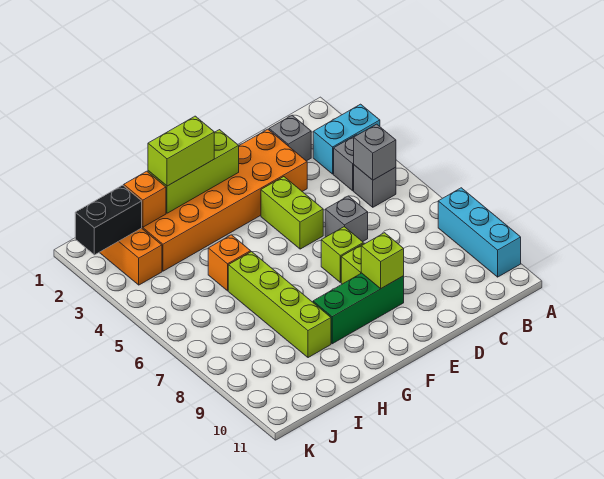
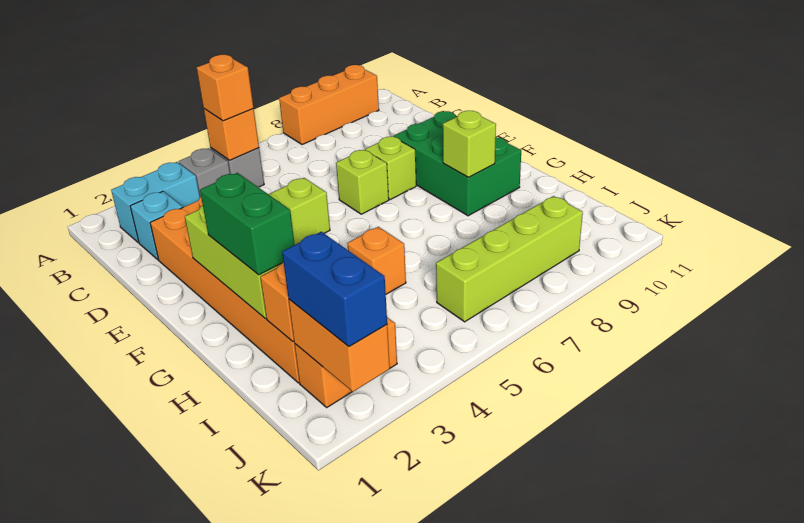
cyan 1x2 brick [313,104,380,174] -> cyan 1x2 brick turned to [111,162,200,243]
cyan 1x3 brick [438,188,521,277] -> orange 1x3 brick [279,65,379,145]
grey 1x1 brick [354,124,396,180] -> orange 1x1 brick [204,109,259,160]
none -> orange 1x1 brick [197,55,254,121]
grey 1x1 brick [269,115,311,161] -> cyan 1x1 brick [130,191,183,260]
grey 1x1 brick [325,196,368,242] -> none
green 1x3 brick [313,273,404,344] -> green 2x3 brick [394,111,521,216]
lime 1x1 brick [361,233,404,288] -> lime 1x1 brick moved to [443,111,496,177]
lime 1x2 brick [148,116,214,186] -> green 1x2 brick [200,173,295,275]
lime 1x4 brick [228,252,331,358] -> lime 1x4 brick moved to [436,196,583,322]
black 1x2 brick [75,185,142,255] -> orange 1x2 brick [289,299,390,392]
none -> blue 1x2 brick [282,232,387,346]

